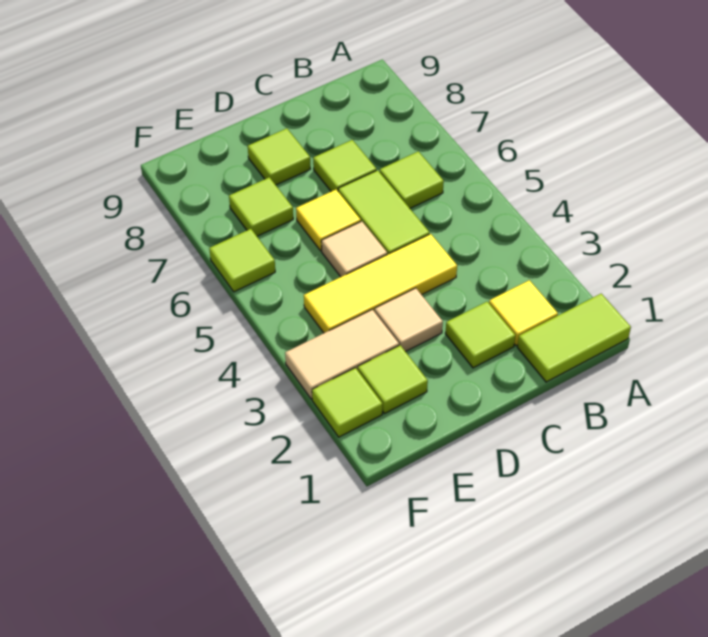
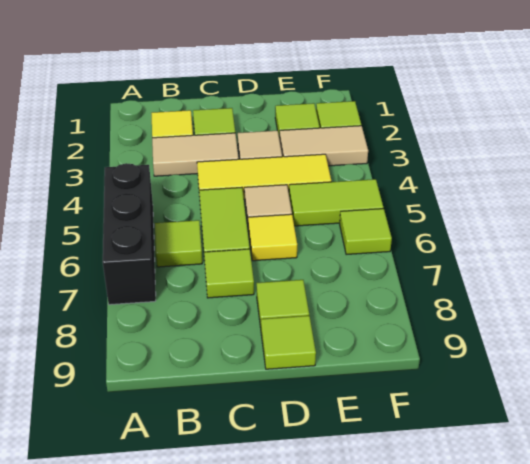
lime 1x2 tile [517,294,631,382] -> lime 1x2 tile moved to [289,179,383,226]
none -> black 1x3 brick [103,163,156,305]
none -> tan 1x2 tile [152,133,239,176]
lime 1x1 tile [229,177,293,236] -> lime 1x1 tile moved to [261,316,316,369]

